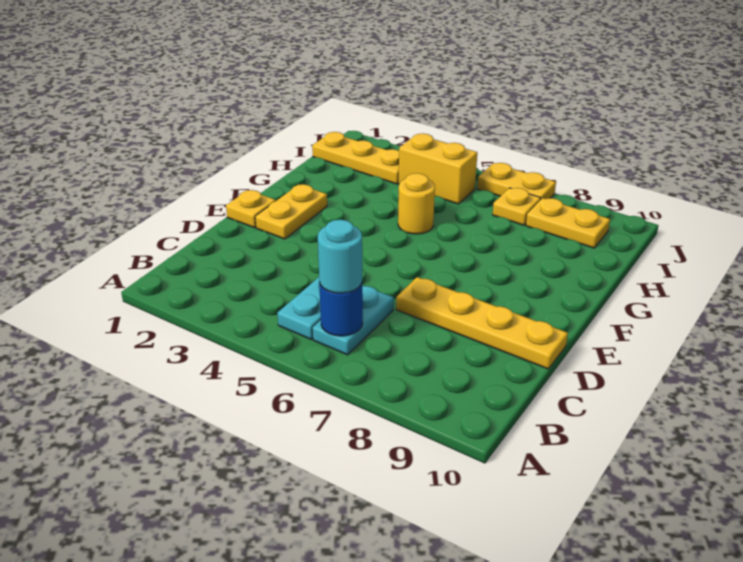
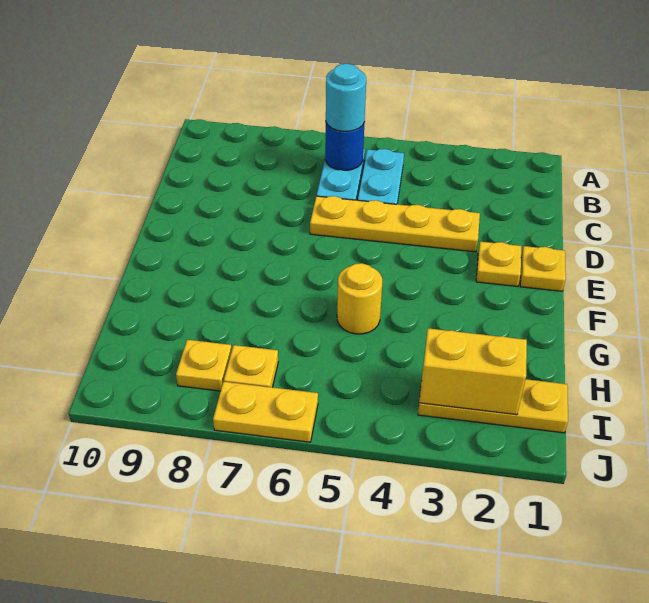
yellow 1x4 plate [396,277,568,369] -> yellow 1x4 plate moved to [310,196,480,252]
yellow 1x2 plate [255,184,327,239] -> yellow 1x1 plate [476,242,521,287]
yellow 1x2 brick [399,133,477,204] -> yellow 1x2 brick moved to [419,328,527,415]
yellow 1x2 plate [526,198,610,248] -> yellow 1x1 plate [176,340,232,391]

